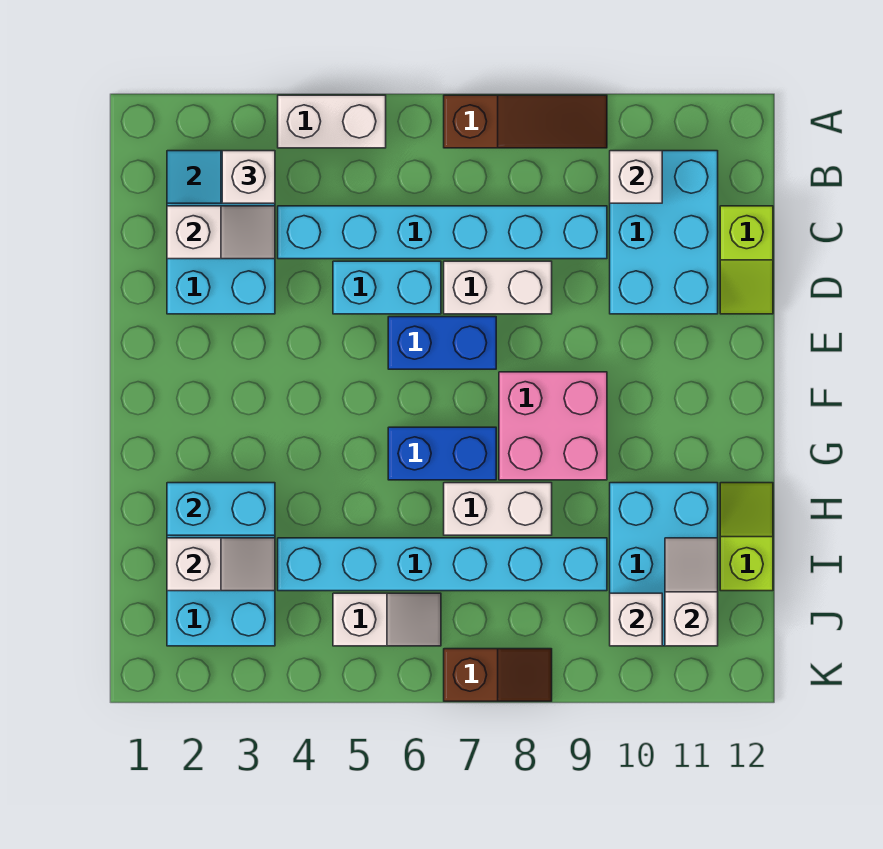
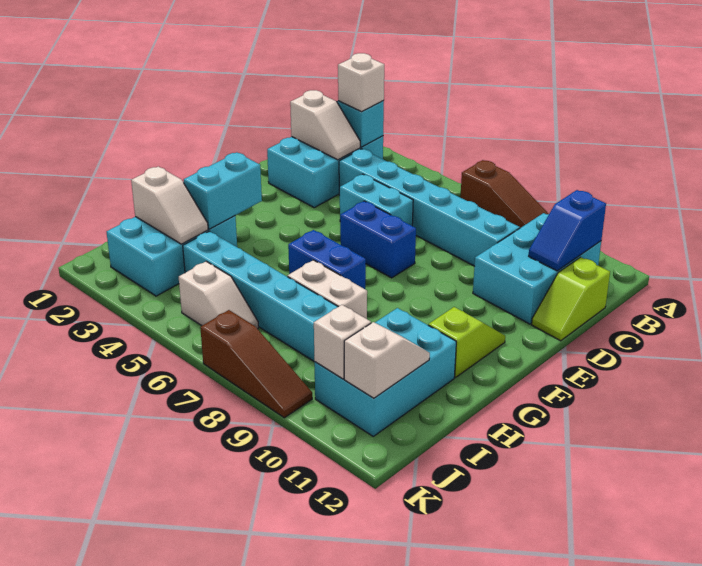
white 1x2 brick [278,95,386,148] -> none
white 1x1 brick [610,151,662,203] -> none
none -> blue 1x2 slope [529,190,606,271]
white 1x2 brick [444,261,552,314] -> none
pink 2x2 brick [499,372,607,480] -> none
cyan 1x2 brick [167,483,275,535] -> cyan 1x2 brick turned to [184,152,262,229]
lime 1x2 slope [720,483,773,591] -> lime 1x2 slope moved to [428,307,505,378]
brown 1x2 slope [444,649,552,701] -> brown 1x3 slope [200,310,312,418]

